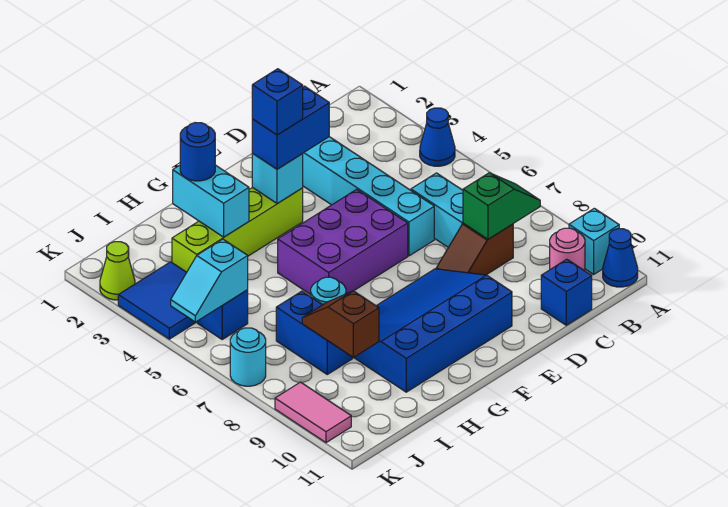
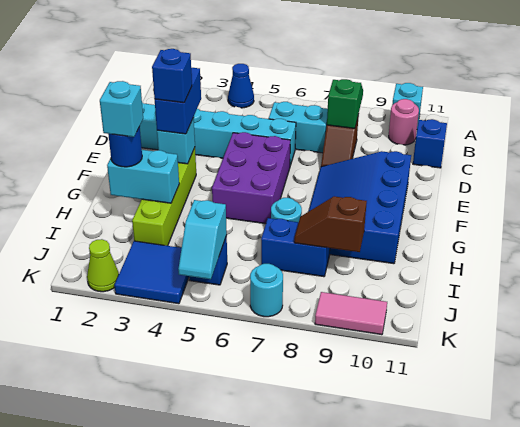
blue 1x1 cone [603,229,638,287] -> none
none -> cyan 1x1 brick [100,81,143,137]

